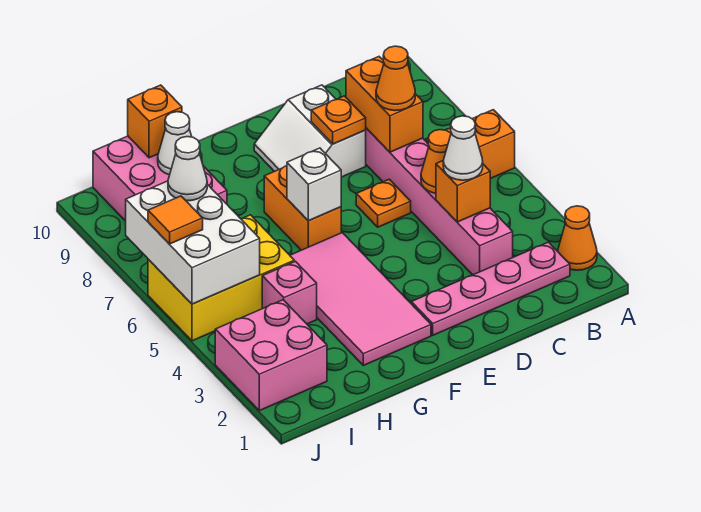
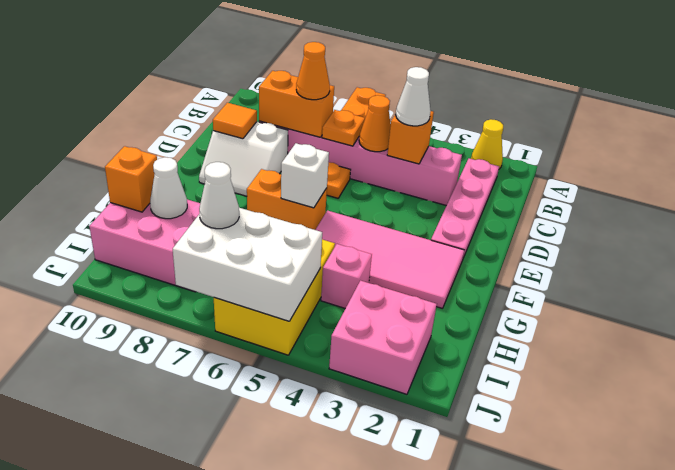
orange 1x1 cone [558,206,597,270] -> yellow 1x1 cone [471,119,503,169]
orange 1x1 plate [311,96,366,144] -> orange 1x1 plate moved to [322,110,365,146]
orange 1x1 tile [148,196,203,244] -> orange 1x1 tile moved to [213,103,257,139]

